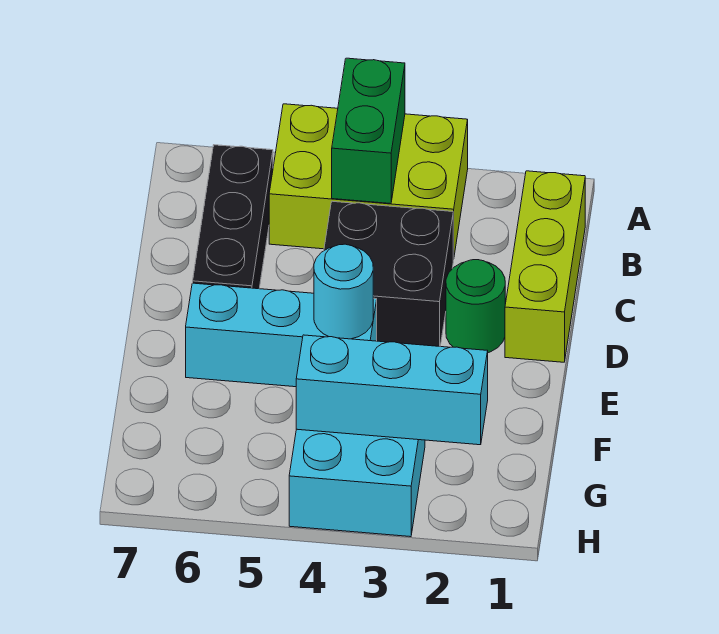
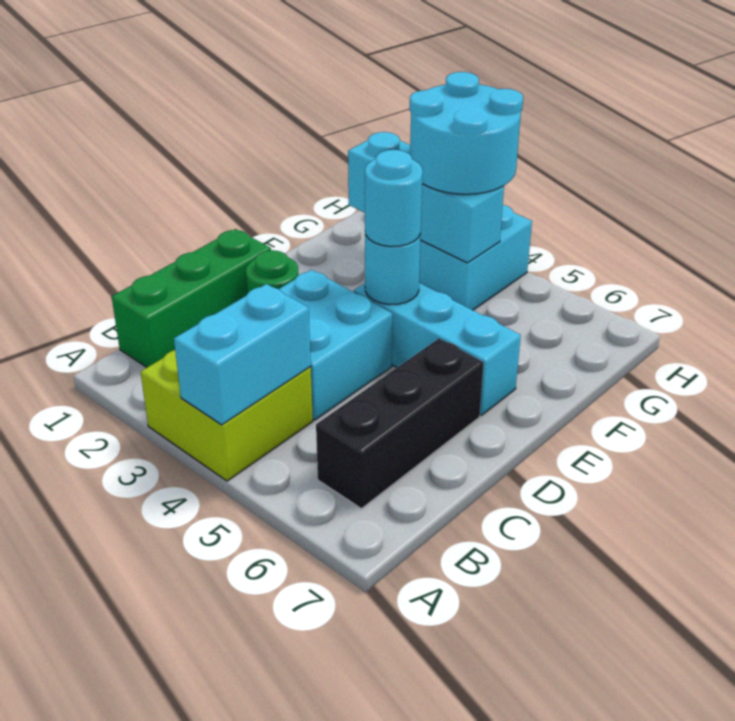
lime 2x3 brick [269,104,468,259] -> lime 2x2 brick [141,350,313,481]
green 1x2 brick [332,58,405,204] -> cyan 1x2 brick [174,284,311,425]
lime 1x3 brick [505,171,585,362] -> green 1x3 brick [112,229,271,367]
black 2x2 brick [324,201,453,346] -> cyan 2x2 brick [279,270,392,420]
none -> cyan 1x1 round brick [365,150,423,247]
none -> cyan 2x2 round brick [410,72,523,194]

